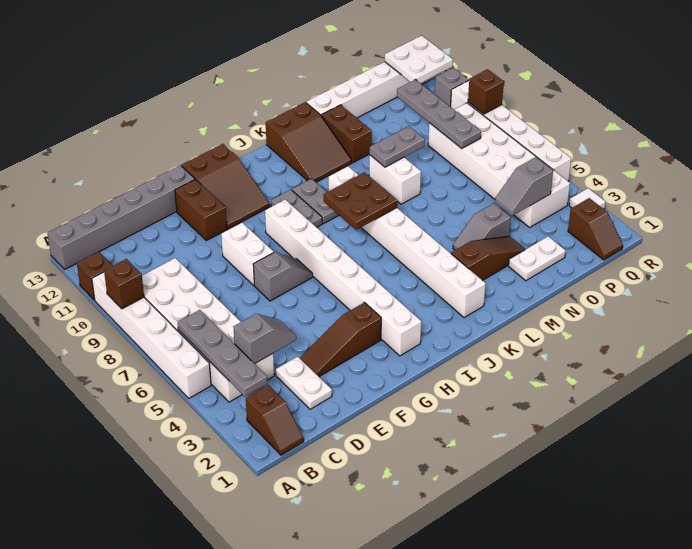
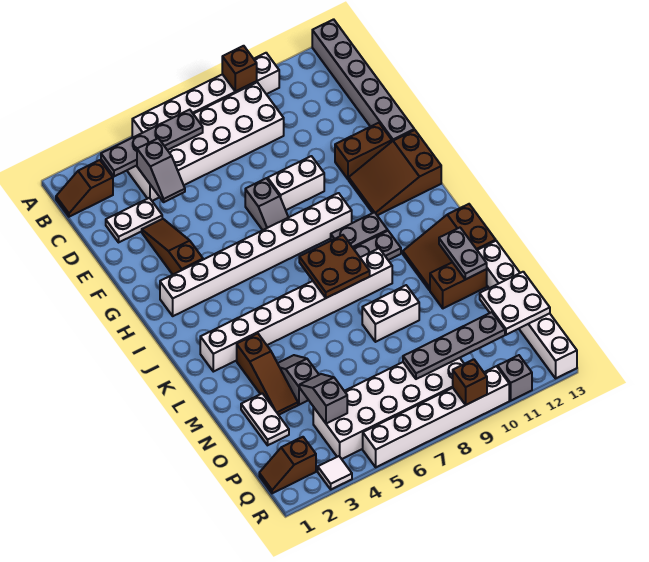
brown 1x1 brick [77,252,113,300] -> none
grey 1x2 plate [369,126,425,167] -> grey 1x2 plate moved to [439,228,487,280]
white 2x2 plate [385,36,453,83] -> white 2x2 plate moved to [480,272,550,335]

